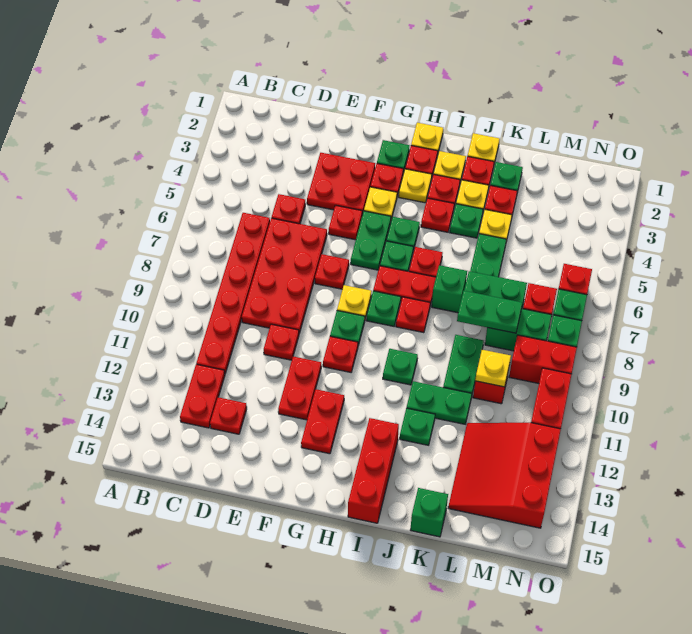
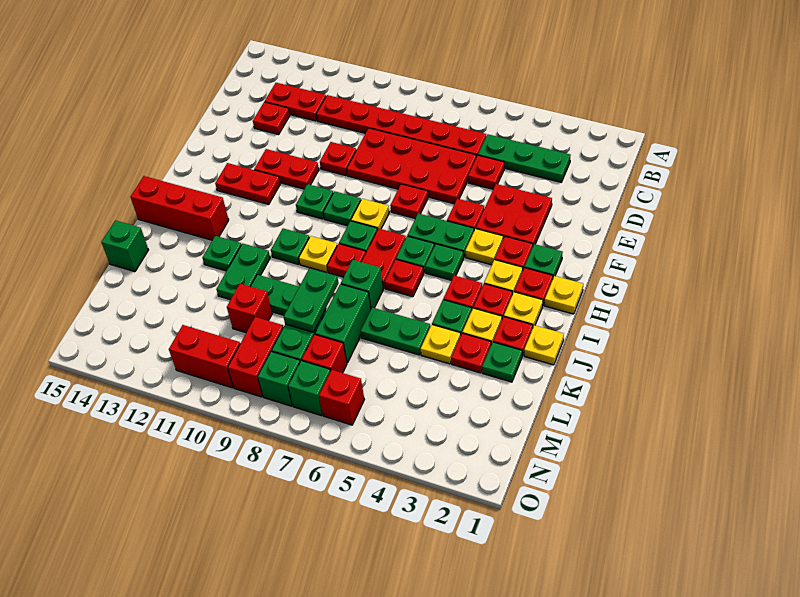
none -> green 1x3 plate [478,134,571,182]
red 1x1 plate [323,336,358,372] -> green 1x1 plate [296,184,333,219]
yellow 1x1 plate [475,350,511,387] -> yellow 1x1 plate moved to [299,236,337,272]
red 3x3 slope [448,423,561,528] -> none

